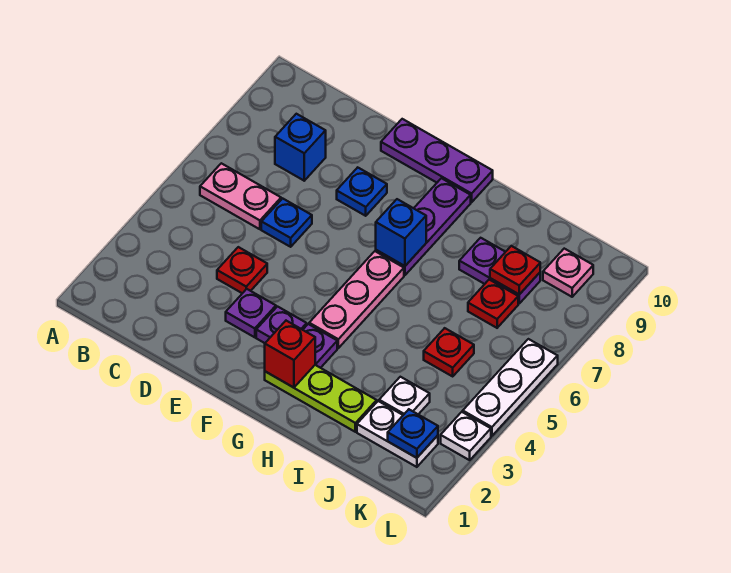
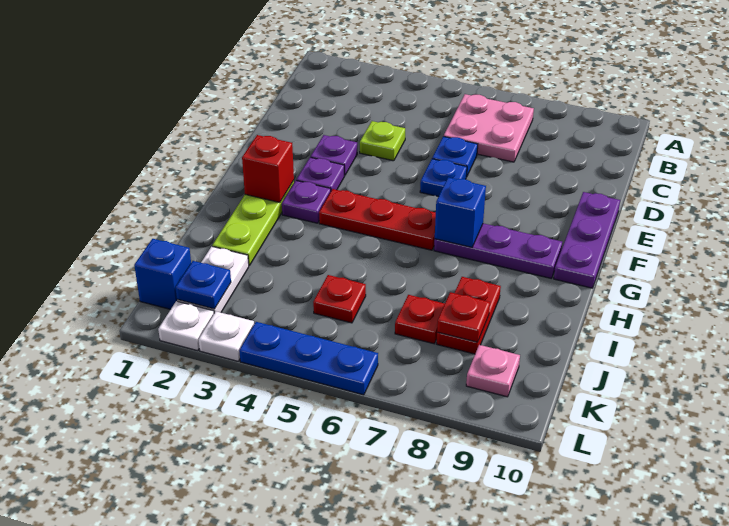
pink 1x2 plate [200,163,281,229] -> pink 2x2 plate [444,94,534,162]
blue 1x1 brick [275,114,326,181] -> blue 1x1 brick moved to [134,239,191,309]
red 1x1 plate [217,247,267,293] -> lime 1x1 plate [360,121,405,161]
blue 1x1 plate [337,168,387,216] -> blue 1x1 plate moved to [420,159,467,197]
pink 1x3 plate [309,251,404,348] -> red 1x3 plate [319,189,436,250]
purple 1x2 plate [459,238,540,303] -> red 1x2 plate [437,277,501,354]
white 1x1 plate [379,377,430,415] -> white 1x1 plate moved to [158,301,214,351]
white 1x3 plate [463,339,558,436] -> blue 1x3 plate [239,322,378,395]

